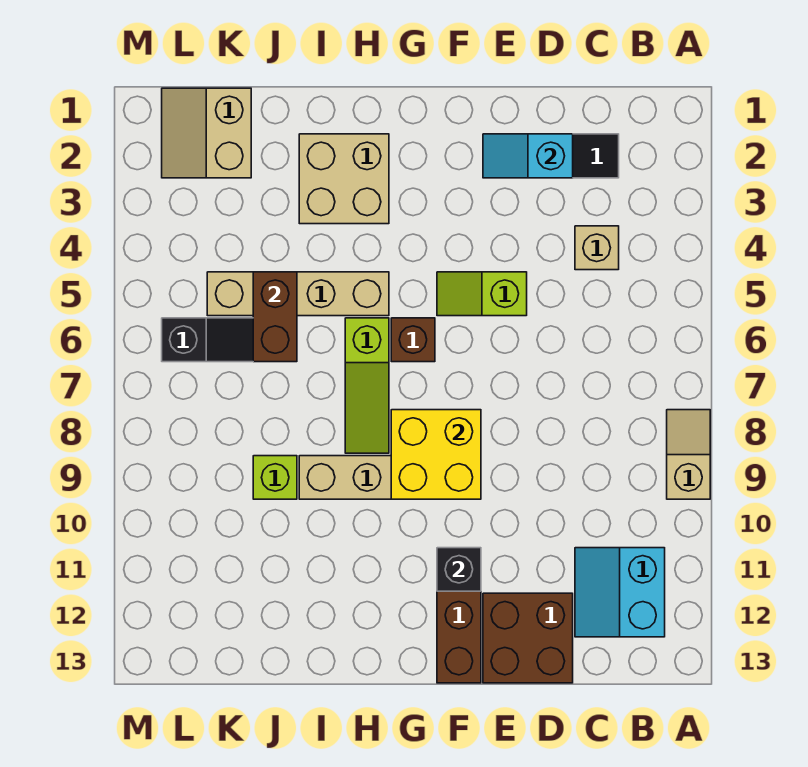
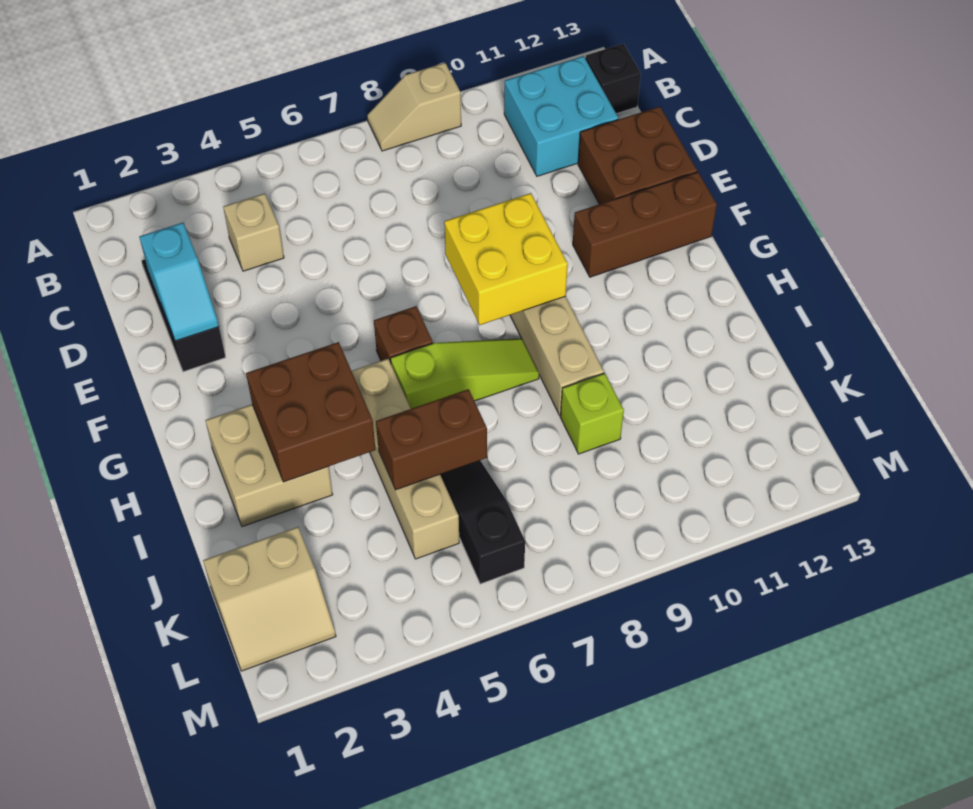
cyan 2x2 slope [575,548,665,637] -> cyan 2x2 brick [504,56,618,176]
lime 1x2 slope [437,272,527,316] -> none
black 1x1 brick [437,548,481,591] -> black 1x1 brick moved to [585,44,641,114]
none -> brown 2x2 brick [246,342,376,482]

